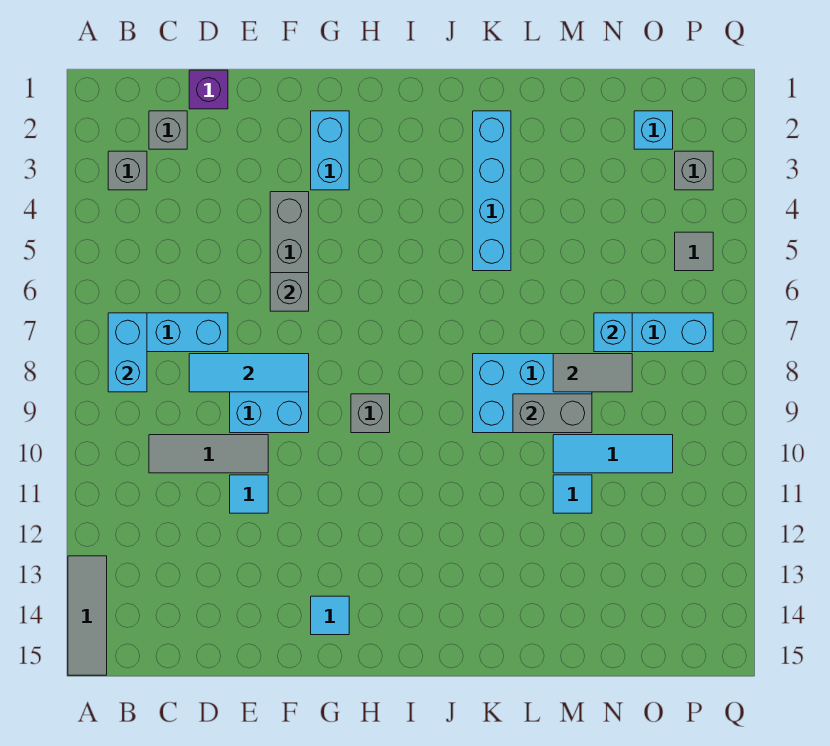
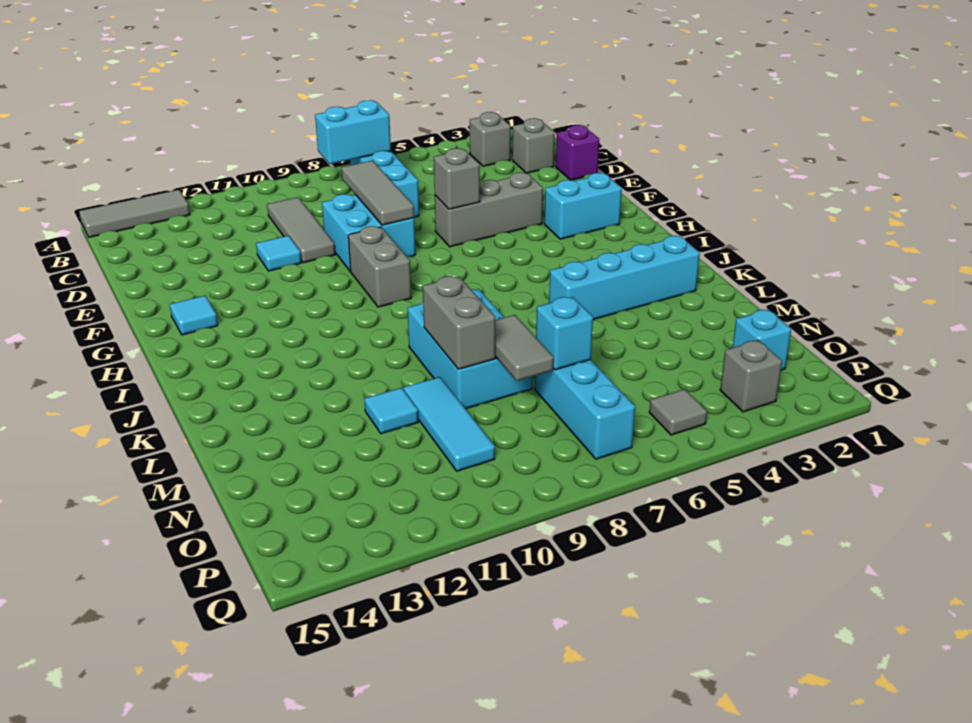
cyan 1x3 tile [189,354,309,392] -> grey 1x3 tile [342,161,414,225]
grey 1x1 brick [351,394,390,433] -> grey 1x2 brick [348,226,411,307]

